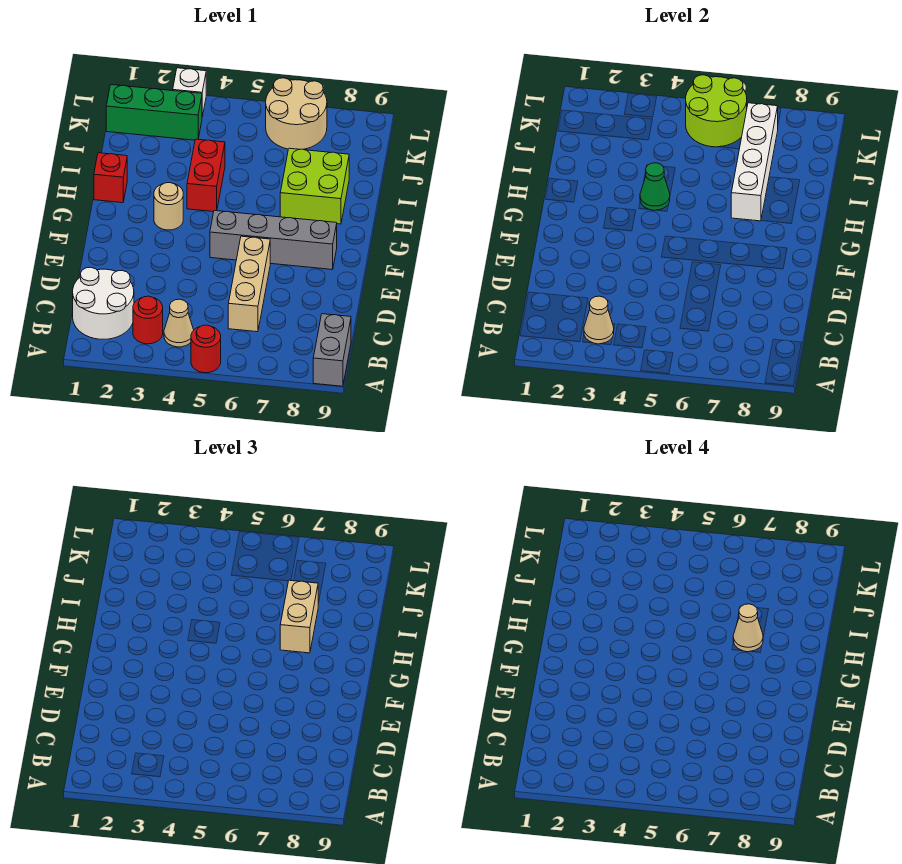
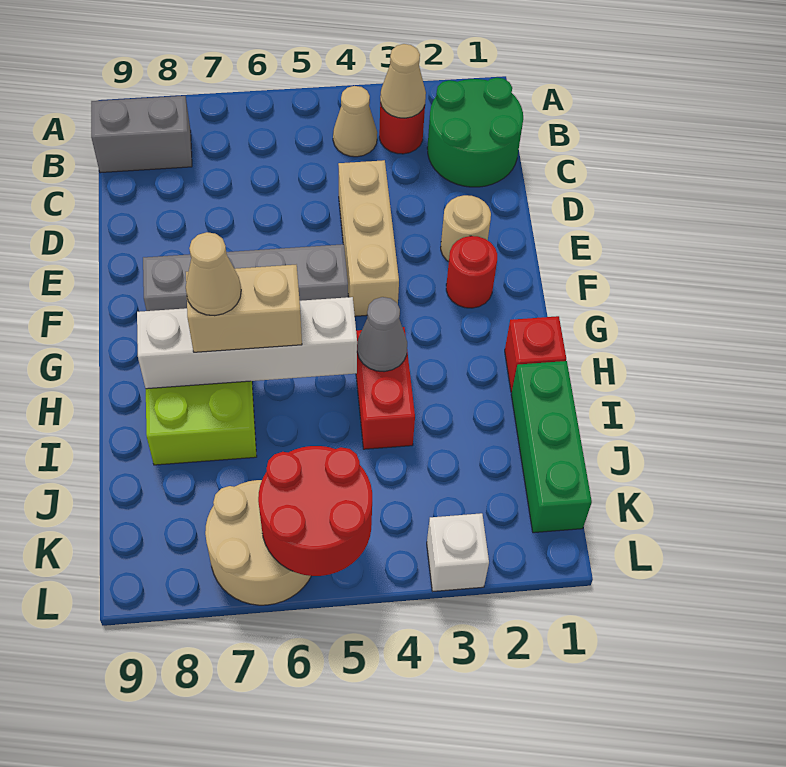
red 1x1 round brick [191,325,221,373] -> red 1x1 round brick moved to [446,236,497,308]
grey 1x2 brick [313,314,351,386] -> grey 1x2 brick turned to [91,96,192,173]
white 2x2 round brick [73,267,134,339] -> green 2x2 round brick [427,78,523,187]
tan 1x3 brick [228,236,270,332] -> tan 1x3 brick moved to [338,160,399,316]
tan 1x1 round brick [154,183,183,230] -> tan 1x1 round brick moved to [441,195,491,262]
green 1x1 cone [640,163,670,210] -> grey 1x1 cone [357,297,407,372]
white 1x4 brick [731,103,778,221] -> white 1x4 brick turned to [137,297,357,389]
tan 1x2 brick [280,580,318,653] -> tan 1x2 brick turned to [186,265,302,352]
green 1x3 brick [106,85,202,140] -> green 1x3 brick turned to [511,361,592,533]
lime 2x2 round brick [686,75,747,147] -> red 2x2 round brick [258,446,372,576]

